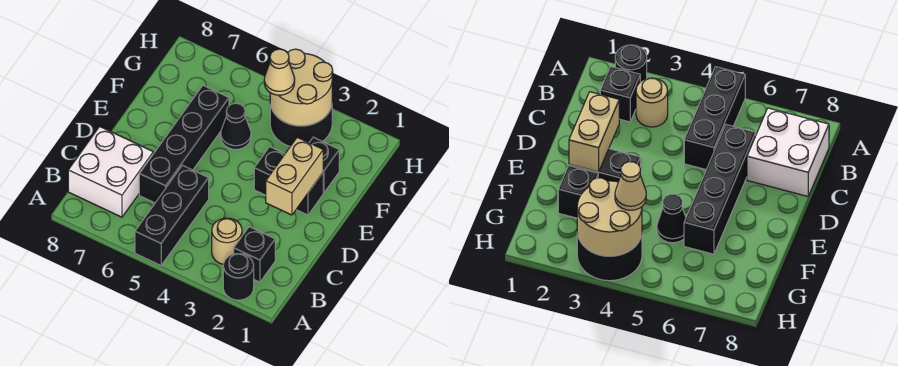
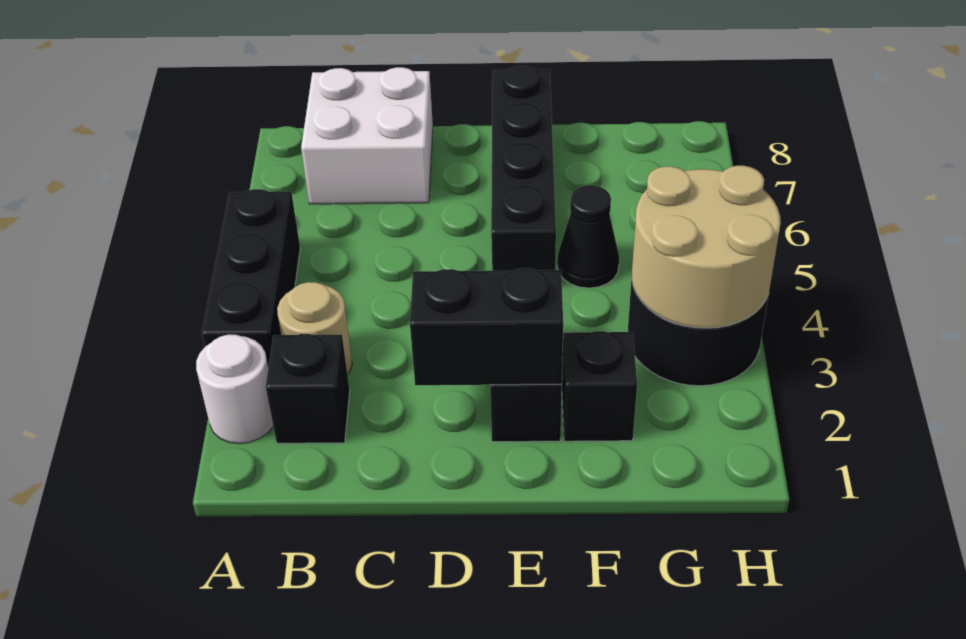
black 1x1 round brick [223,254,254,300] -> white 1x1 round brick [196,335,273,444]
black 1x3 brick [135,165,209,265] -> black 1x3 brick turned to [202,189,300,367]
black 1x4 brick [139,86,229,203] -> black 1x4 brick turned to [491,66,556,271]
tan 1x2 brick [266,137,323,215] -> black 1x2 brick [410,268,563,385]
tan 1x1 cone [264,49,295,95] -> none

